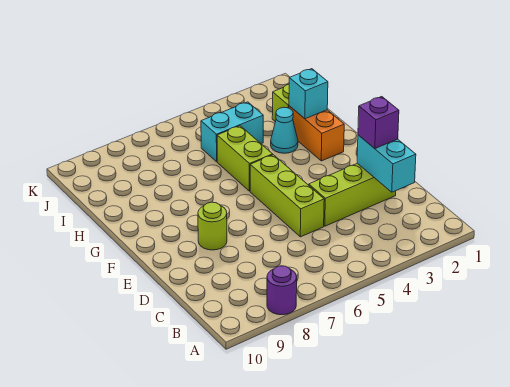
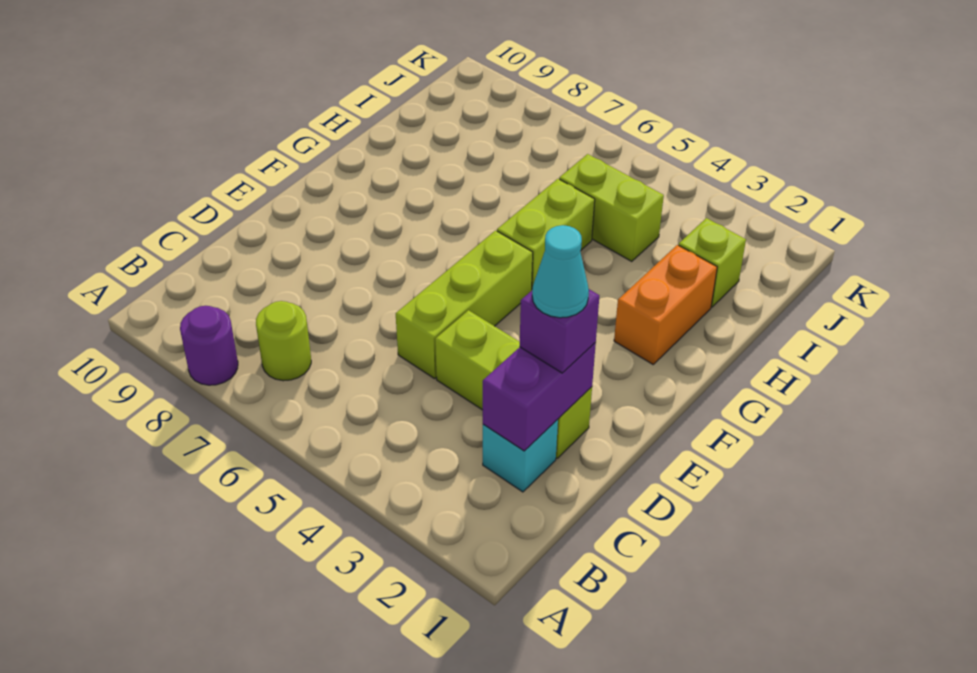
cyan 1x2 brick [357,135,416,192] -> purple 1x2 brick [483,343,596,451]
lime 1x1 round brick [198,202,227,250] -> lime 1x1 round brick moved to [256,301,311,381]
cyan 1x1 brick [289,69,328,119] -> cyan 1x1 brick moved to [483,419,558,492]
cyan 1x1 cone [271,108,298,153] -> cyan 1x1 cone moved to [532,225,589,318]
cyan 1x2 brick [201,102,263,162] -> lime 1x2 brick [559,154,664,261]

